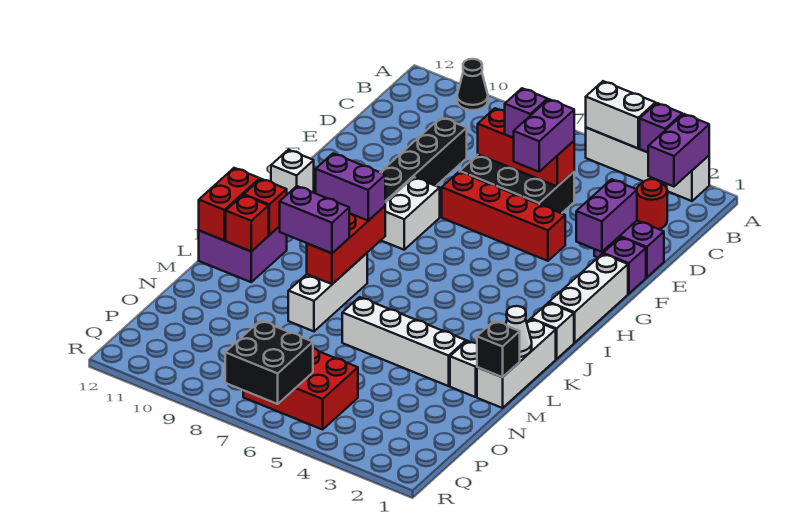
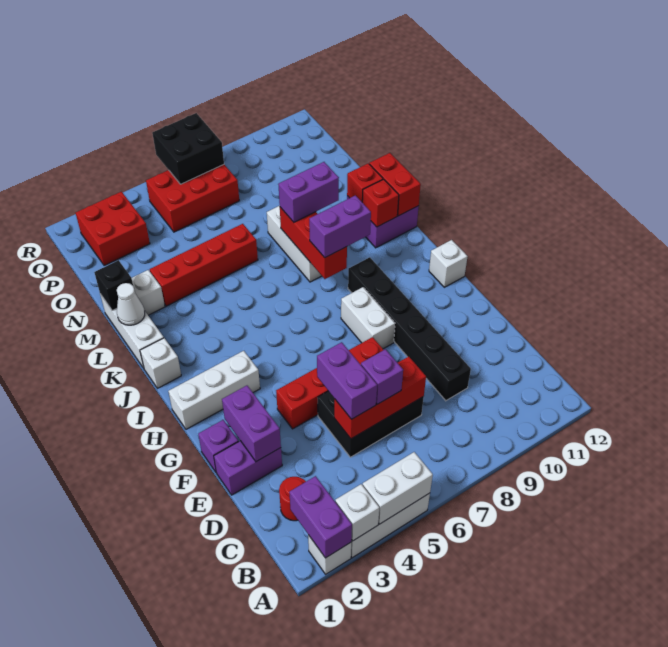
purple 1x1 brick [640,103,682,152] -> white 1x1 brick [335,484,379,541]
black 1x1 cone [457,59,488,110] -> none
white 1x3 brick [549,254,628,343] -> white 1x3 brick turned to [168,351,260,429]
white 1x4 brick [342,297,466,386] -> red 1x4 brick [150,224,258,306]
none -> red 2x2 brick [76,192,150,266]

